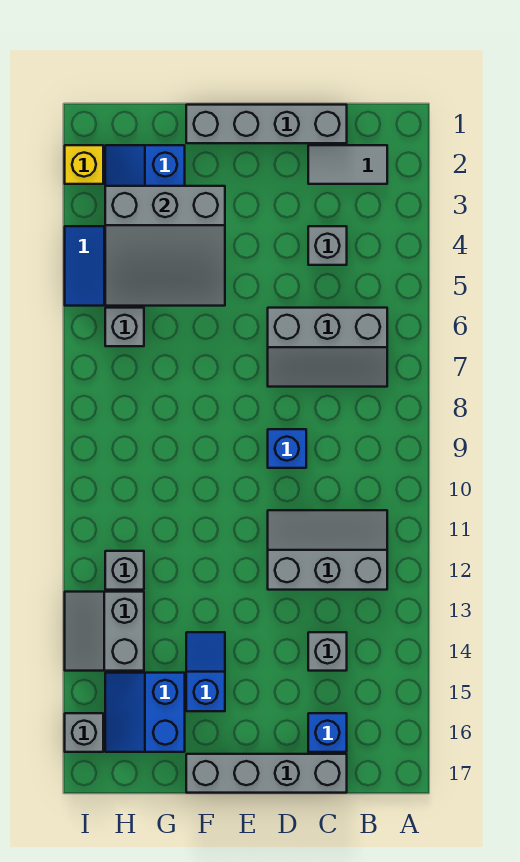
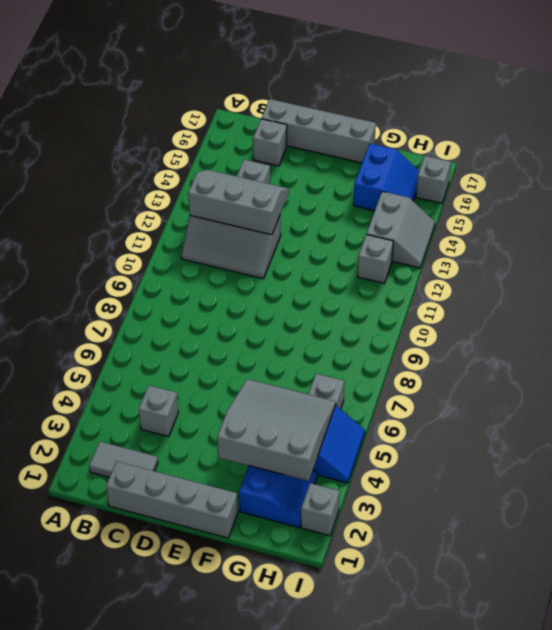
grey 2x3 slope [268,308,387,387] -> grey 2x3 slope moved to [188,170,289,235]
blue 1x1 brick [308,713,347,752] -> grey 1x1 brick [253,119,287,166]
blue 1x1 brick [268,429,306,468] -> none
blue 1x2 slope [186,632,225,711] -> none
yellow 1x1 brick [65,145,103,184] -> grey 1x1 brick [301,483,340,536]

